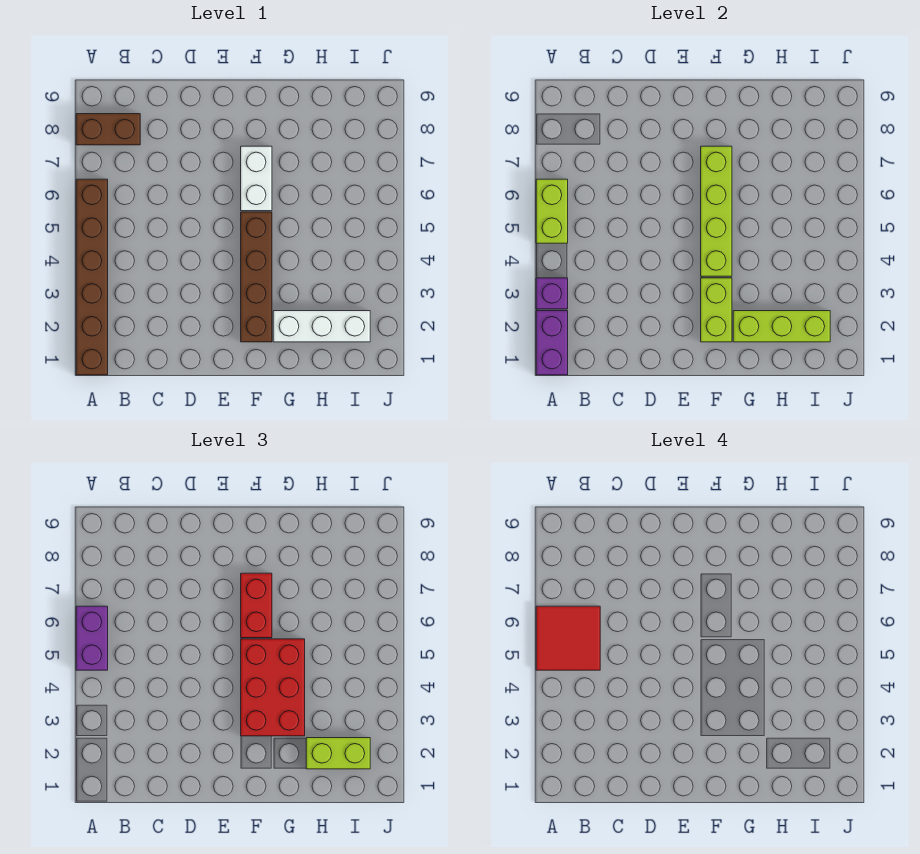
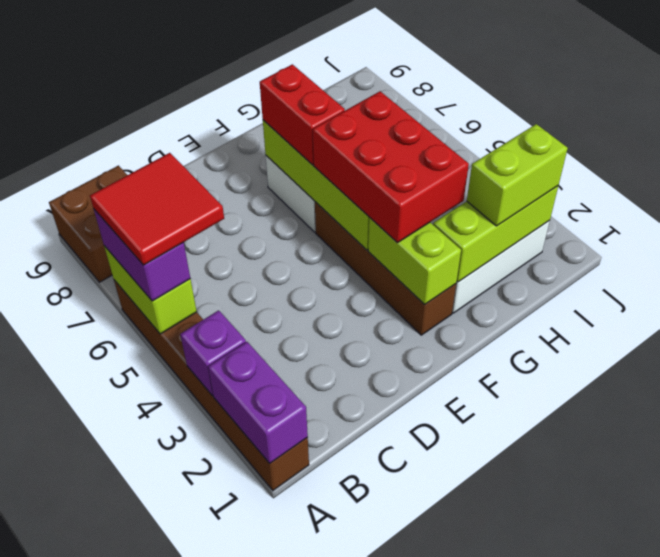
brown 1x2 brick [76,114,140,145] -> brown 2x2 brick [49,166,127,282]

